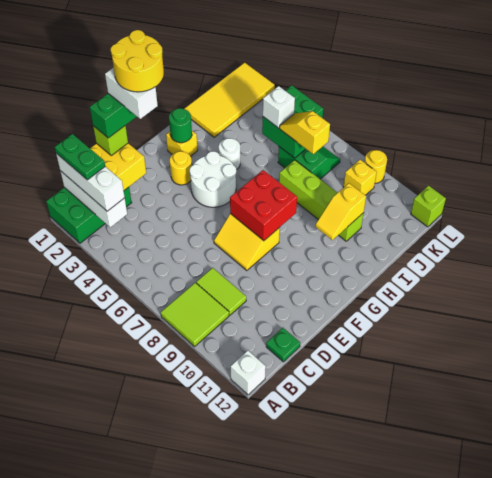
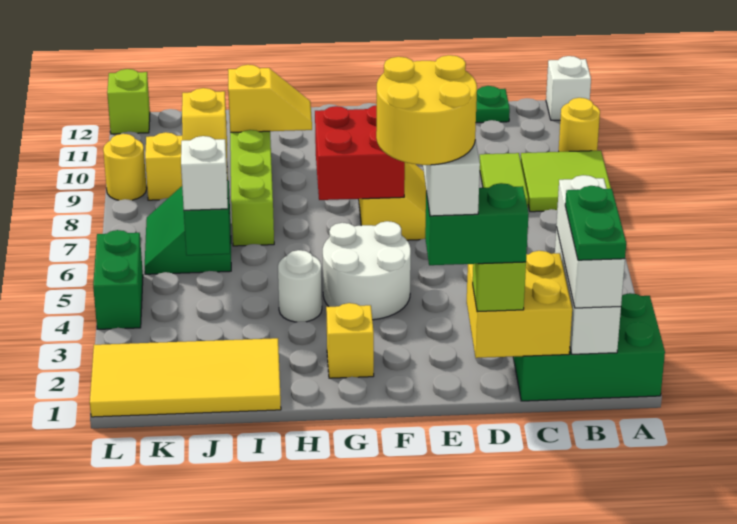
yellow 1x1 round brick [170,151,192,185] -> yellow 1x1 round brick moved to [559,98,600,152]
green 1x1 round brick [169,108,192,143] -> none

